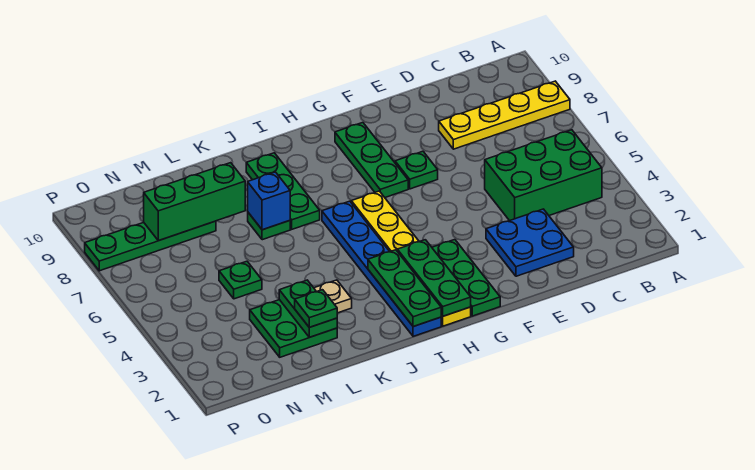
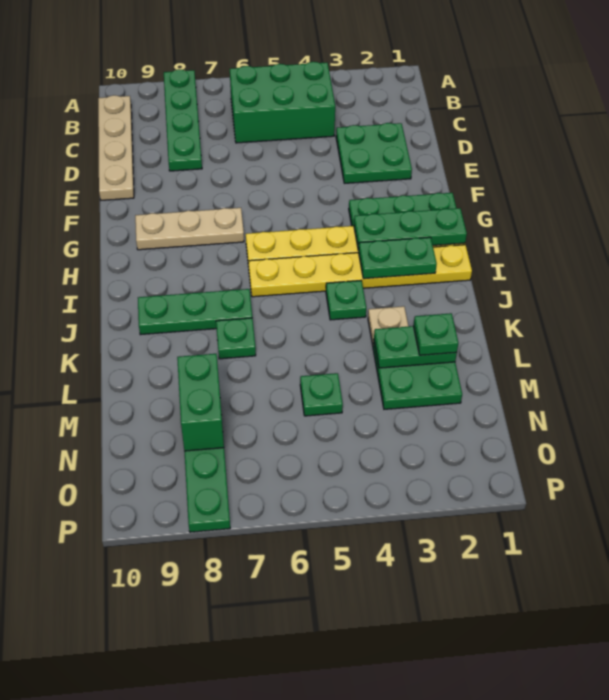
yellow 1x4 plate [439,81,570,149] -> green 1x4 plate [164,69,202,171]
green 2x3 brick [485,130,602,221] -> green 2x3 brick turned to [230,62,335,143]
none -> tan 1x4 plate [98,95,134,200]
blue 2x2 plate [486,209,574,276] -> green 2x2 plate [336,123,412,183]
green 1x1 plate [395,151,438,189] -> green 1x1 plate moved to [326,281,366,320]
green 1x3 plate [335,123,408,197] -> tan 1x3 plate [135,208,244,250]
blue 1x6 plate [322,201,441,336] -> yellow 1x6 plate [248,245,472,297]
green 1x3 plate [368,250,441,327] -> green 1x2 plate [359,237,437,279]
blue 1x1 brick [248,172,290,230] -> none
green 1x3 brick [144,163,245,241] -> green 1x2 brick [177,354,224,451]

